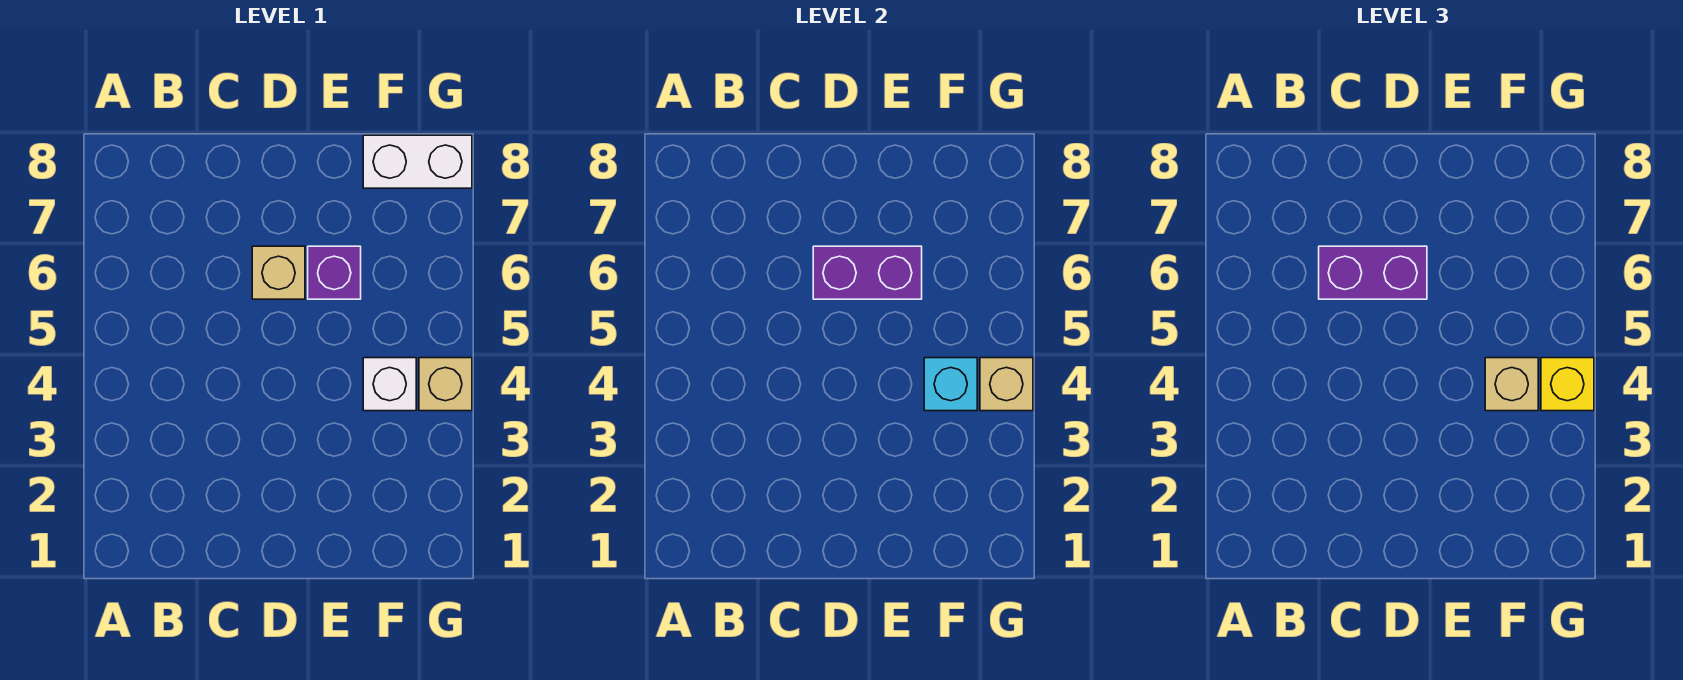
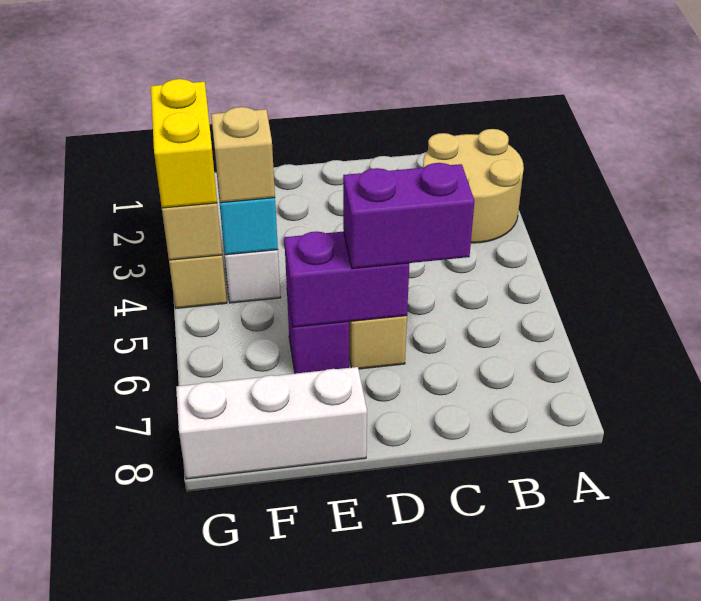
none -> tan 2x2 round brick [423,129,524,243]
white 1x2 brick [363,135,472,188] -> white 1x3 brick [176,367,367,479]
yellow 1x1 brick [1541,358,1594,411] -> yellow 1x2 brick [151,79,217,208]

